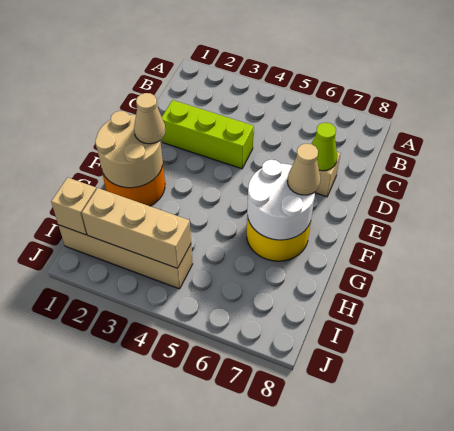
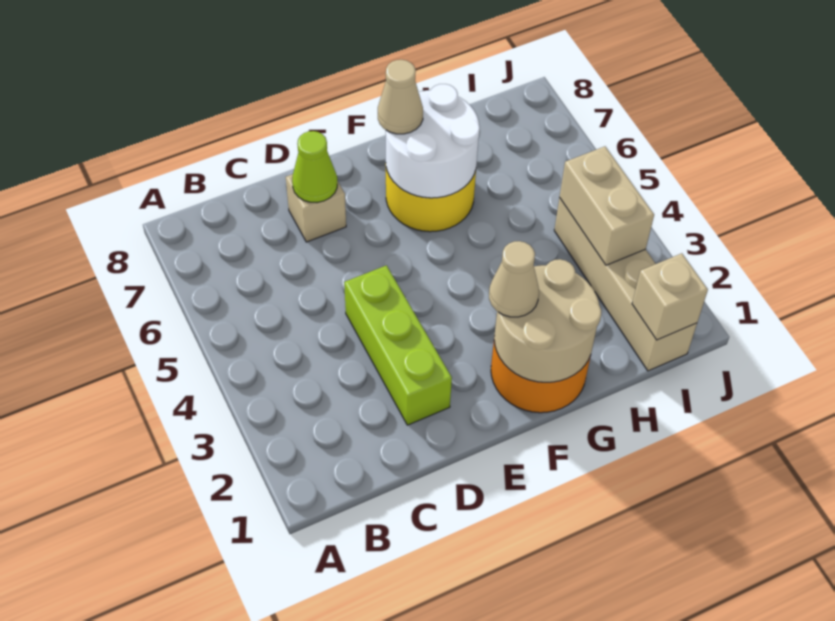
tan 1x3 brick [82,188,191,268] -> tan 1x2 brick [559,146,654,265]

